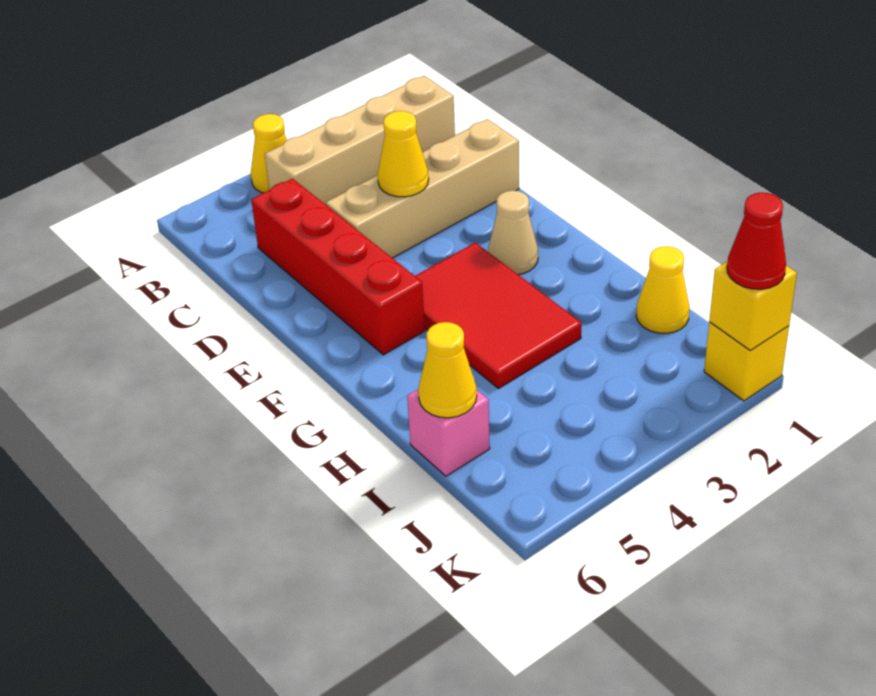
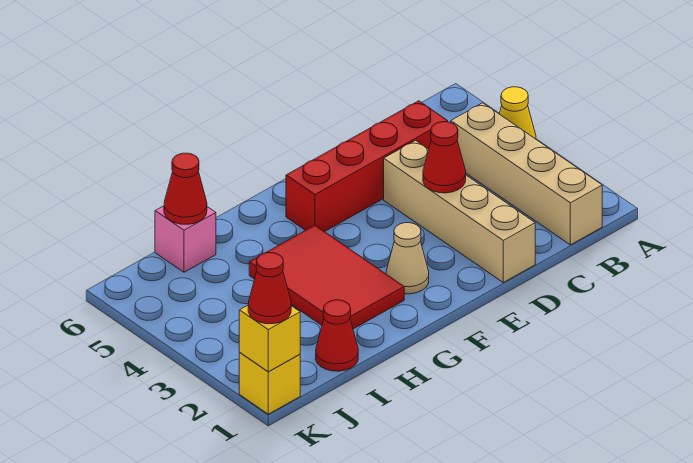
yellow 1x1 cone [378,111,429,197] -> red 1x1 cone [423,122,466,193]
red 2x3 tile [415,243,582,389] -> red 2x3 tile turned to [249,225,404,329]
yellow 1x1 cone [636,246,689,333] -> red 1x1 cone [316,300,358,371]
yellow 1x1 cone [418,322,477,418] -> red 1x1 cone [164,153,207,224]

